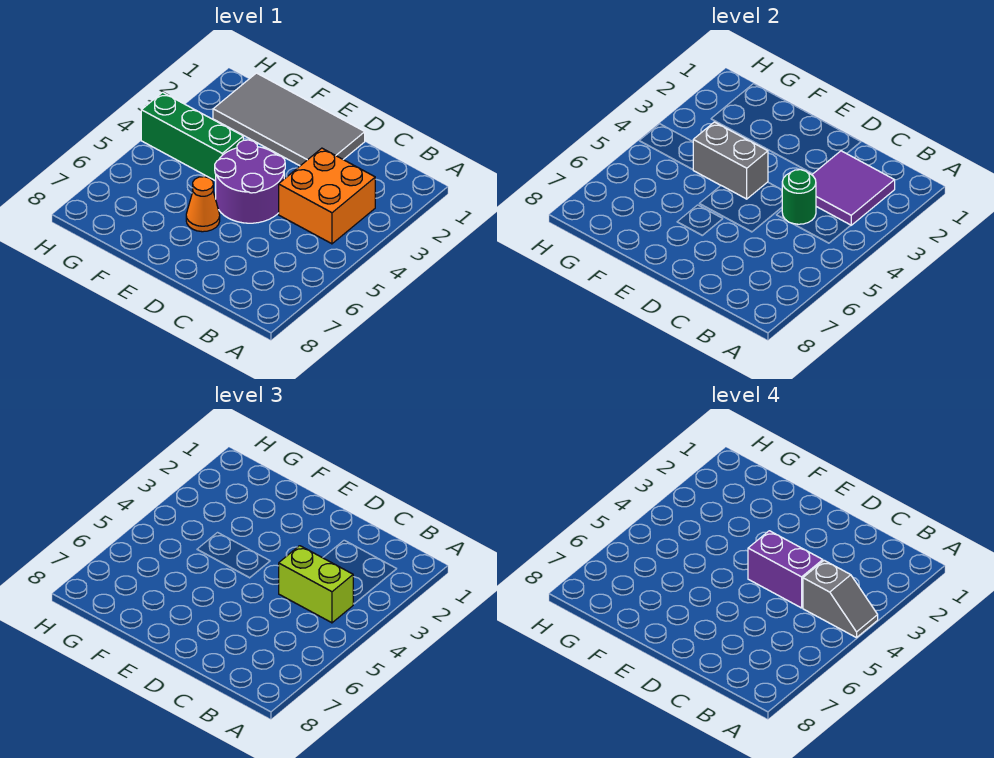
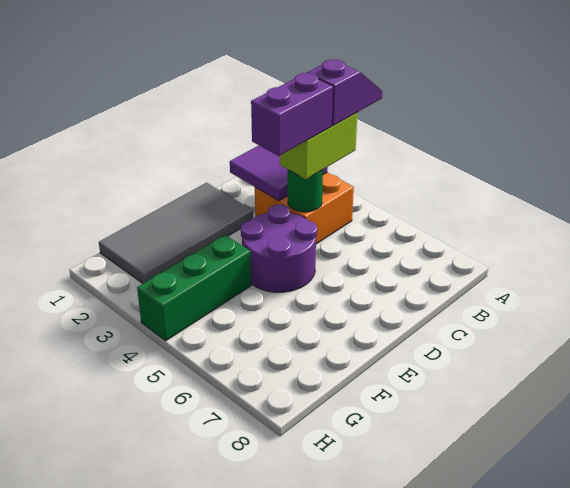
grey 1x2 slope [803,560,878,638] -> purple 1x2 slope [307,59,383,126]
grey 1x2 brick [693,122,768,199] -> none
orange 1x1 cone [186,177,220,232] -> none

